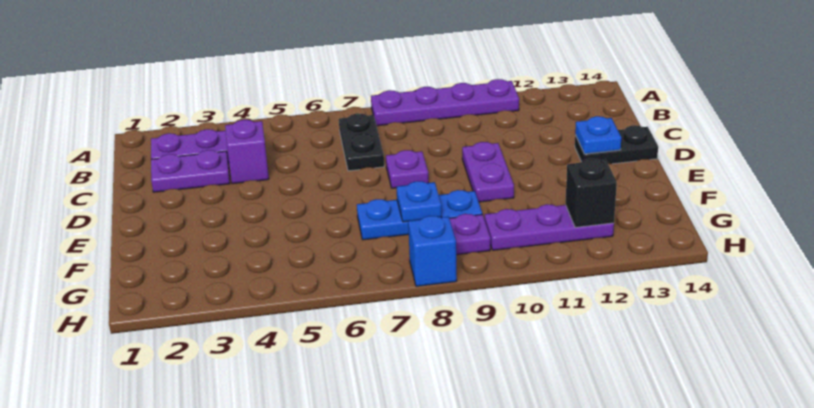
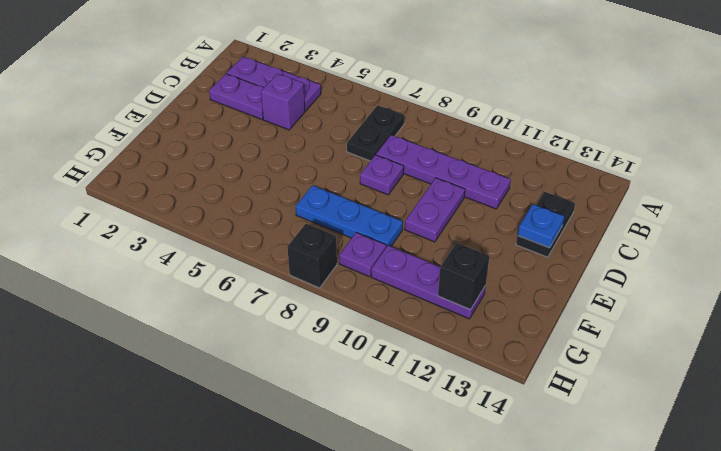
purple 1x4 plate [371,79,519,126] -> purple 1x4 plate moved to [376,135,511,209]
black 1x2 plate [575,125,658,164] -> black 1x2 plate turned to [516,192,575,257]
blue 1x1 plate [397,181,442,222] -> none
blue 1x1 brick [408,216,457,286] -> black 1x1 brick [287,224,337,288]

